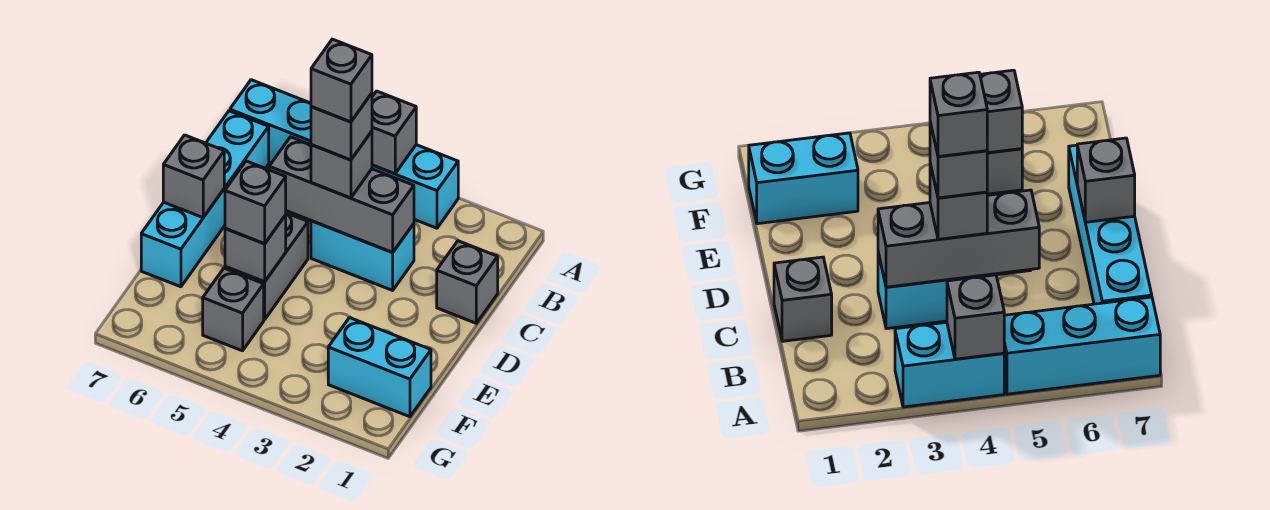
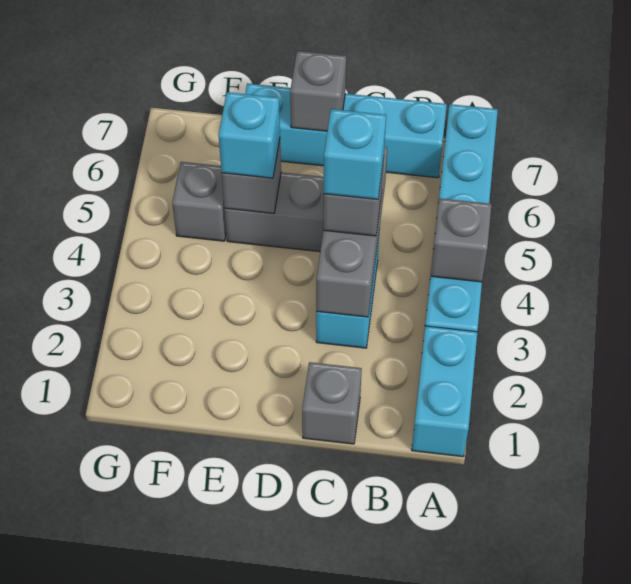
grey 1x1 brick [311,93,372,160] -> cyan 1x1 brick [324,109,386,199]
grey 1x1 brick [311,39,372,122] -> none
grey 1x1 brick [225,161,286,244] -> cyan 1x1 brick [218,92,280,178]
cyan 1x2 brick [328,318,431,417] -> cyan 1x2 brick moved to [412,326,477,457]

